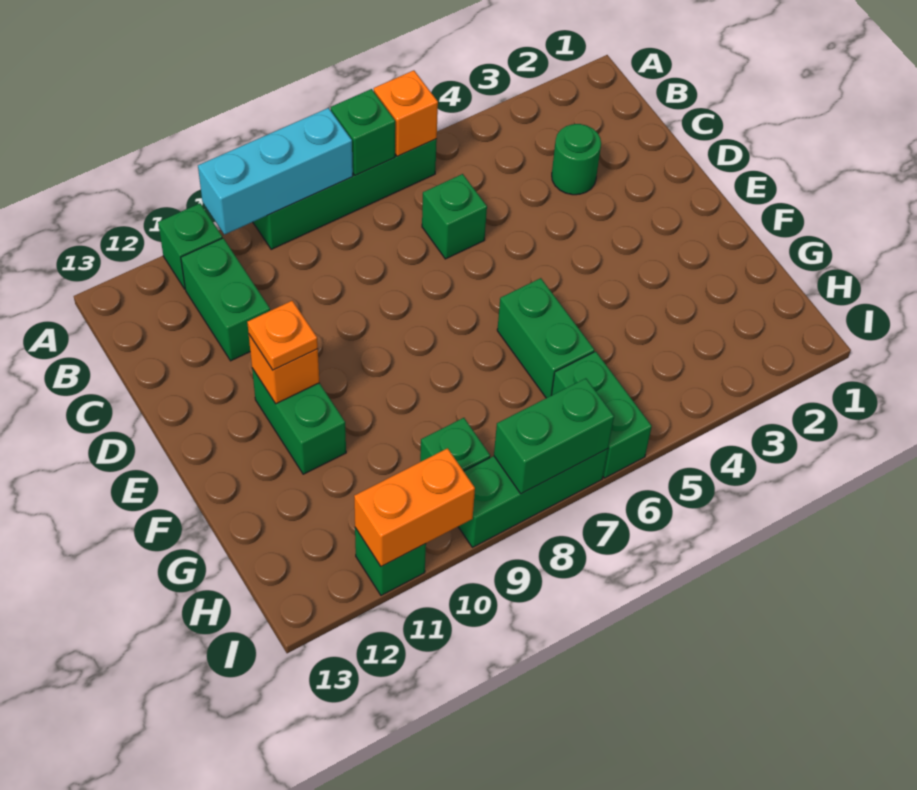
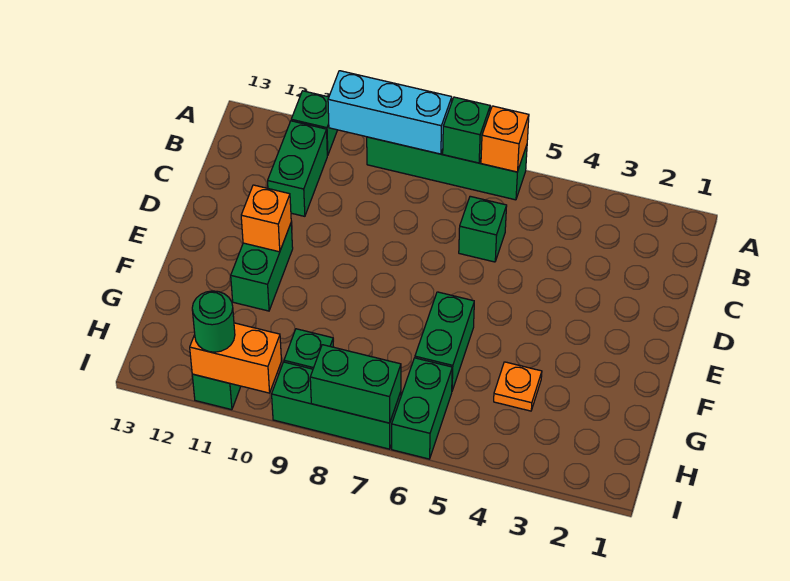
green 1x1 round brick [552,124,601,195] -> green 1x1 round brick moved to [192,291,235,352]
orange 1x1 plate [247,301,318,370] -> orange 1x1 plate moved to [494,362,542,411]

